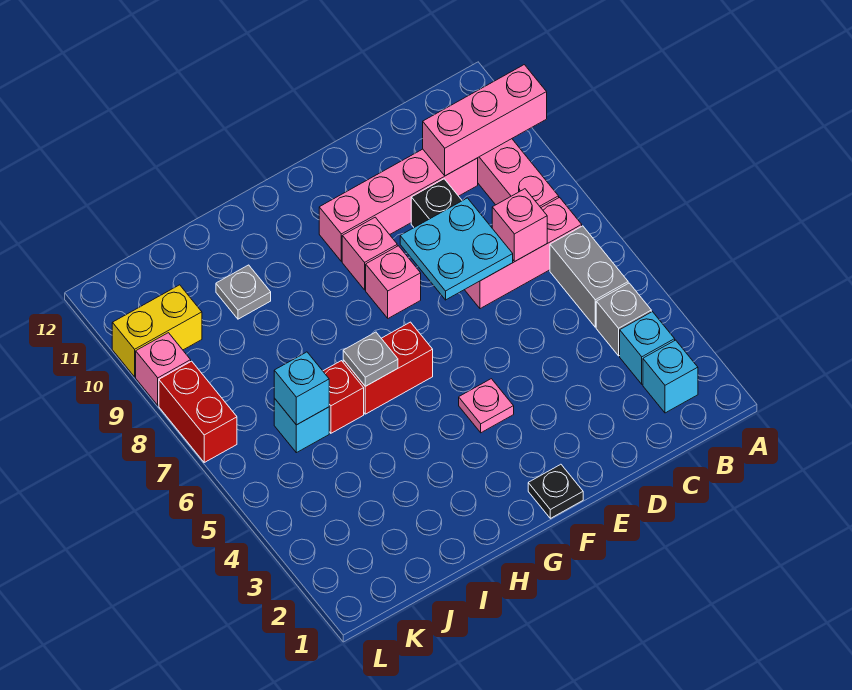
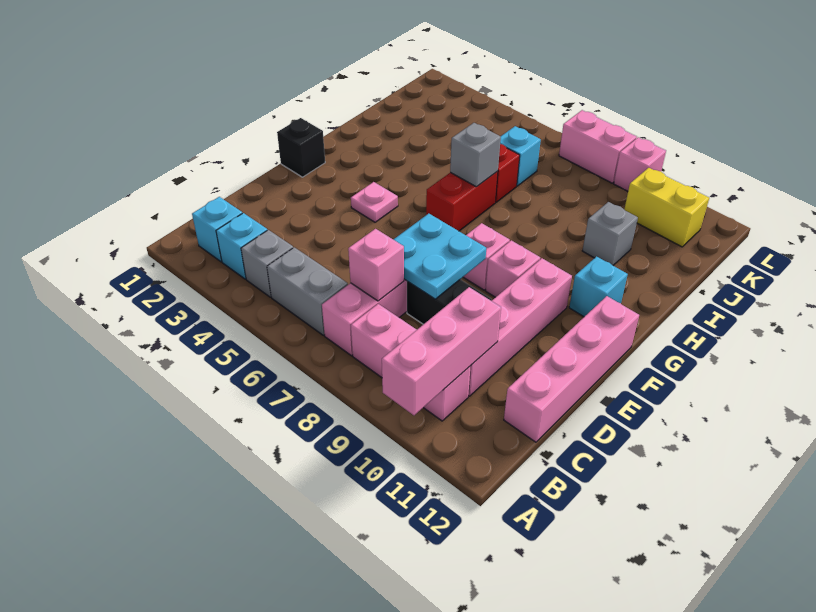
none -> pink 1x4 brick [504,296,639,442]
black 1x1 plate [528,464,583,518] -> black 1x1 brick [277,118,325,177]
grey 1x1 plate [343,332,398,386] -> grey 1x1 brick [450,123,501,187]
grey 1x1 plate [216,265,271,319] -> grey 1x1 brick [582,202,638,265]
cyan 1x1 brick [274,352,329,425] -> cyan 1x1 brick moved to [569,256,628,317]
yellow 1x2 brick [112,285,202,377] -> yellow 1x2 brick turned to [624,168,709,247]
red 1x2 brick [159,361,237,462] -> pink 1x2 brick [559,110,637,183]

